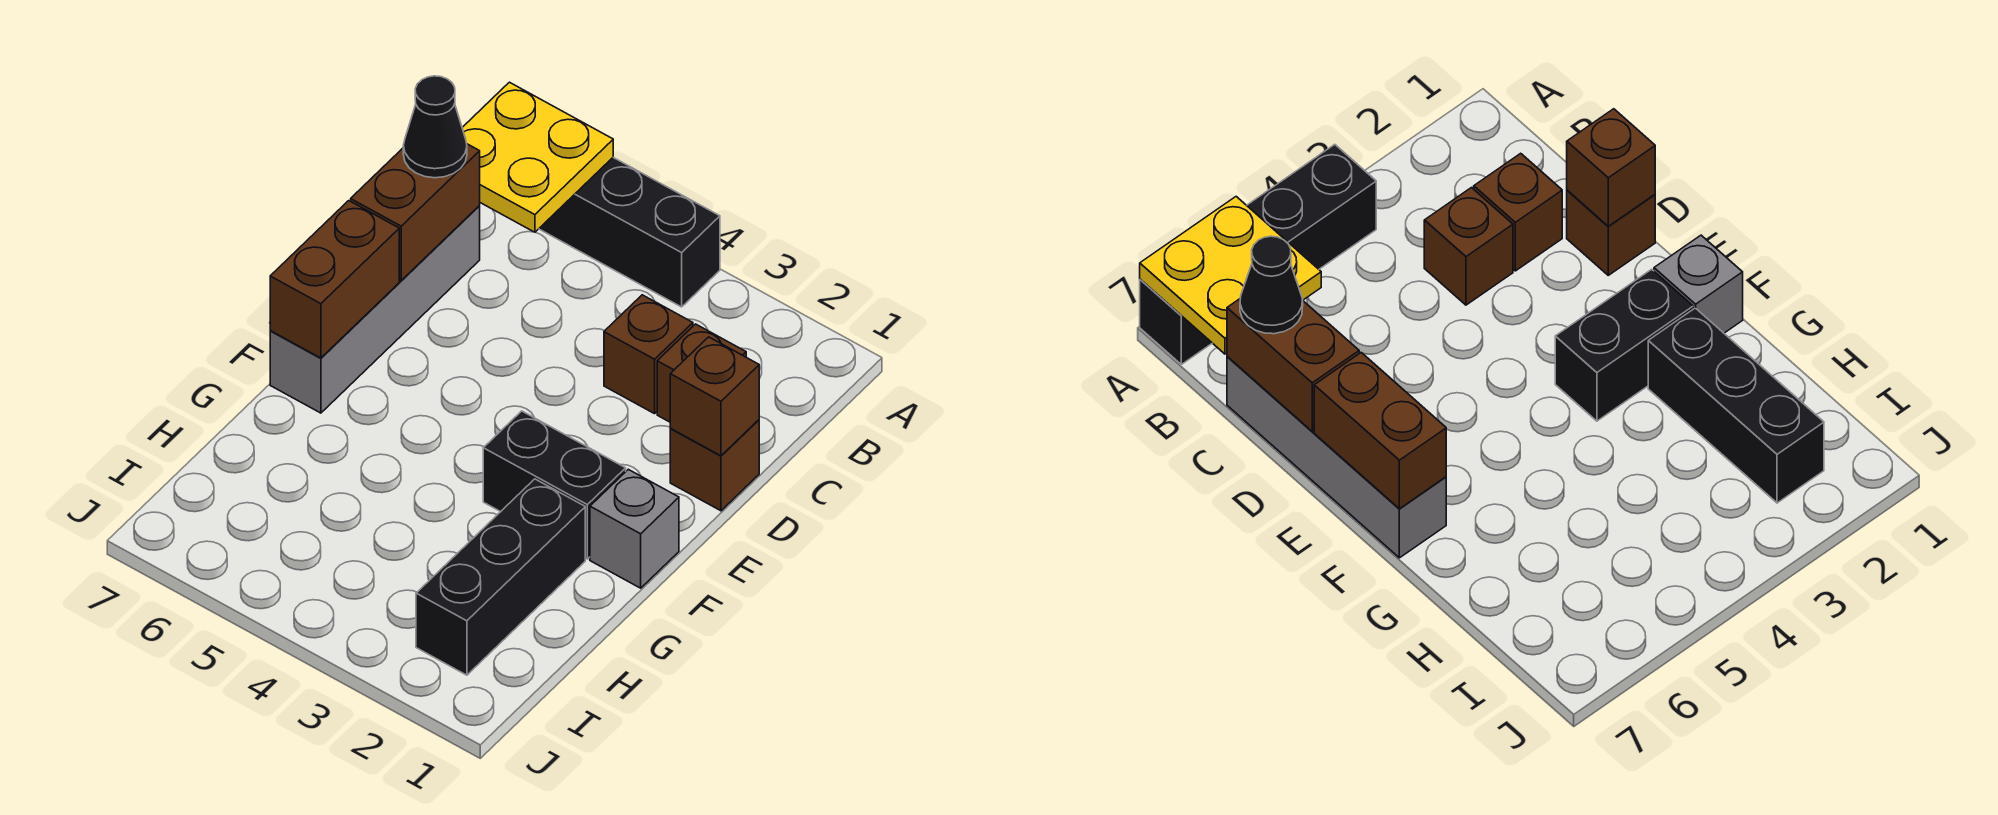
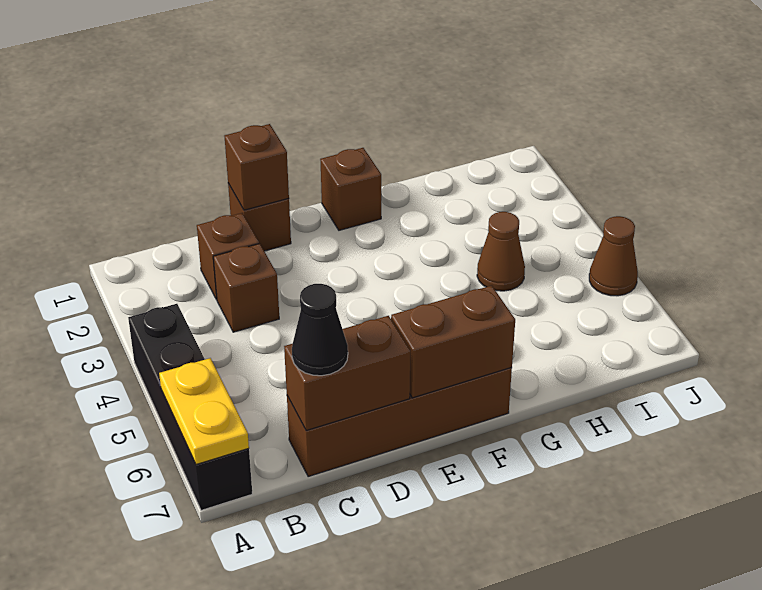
yellow 2x2 plate [462,82,613,232] -> yellow 1x2 plate [159,358,249,464]
grey 1x4 brick [270,206,480,413] -> brown 1x4 brick [287,368,512,477]
grey 1x1 brick [590,469,679,588] -> brown 1x1 brick [320,148,381,230]
black 1x2 brick [483,411,626,559] -> none
black 1x3 brick [416,479,585,675] -> none
none -> brown 1x1 cone [477,212,525,291]
none -> brown 1x1 cone [589,216,638,296]

